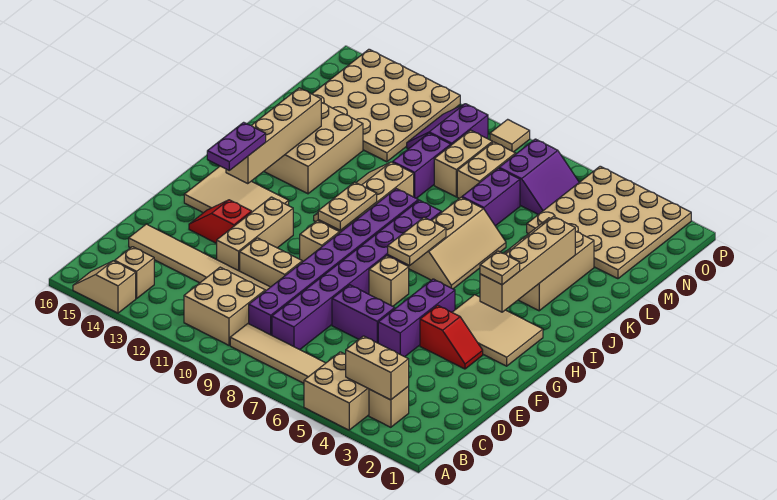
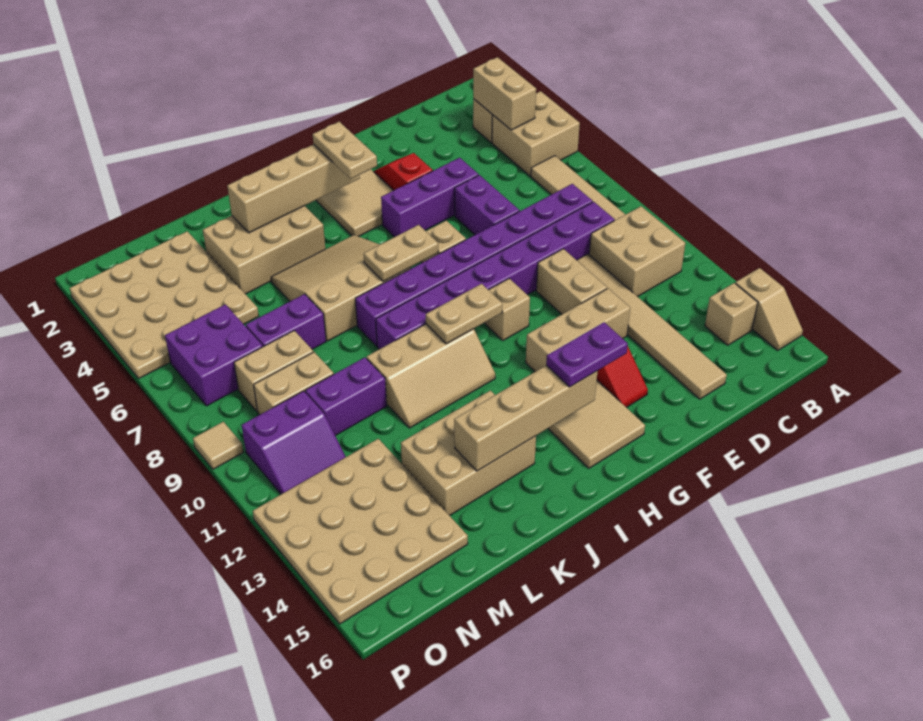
tan 1x1 plate [480,251,520,285] -> tan 1x2 plate [313,122,377,179]
tan 2x3 slope [406,197,506,289] -> tan 3x3 slope [271,235,410,341]
purple 2x2 slope [499,139,579,214] -> purple 2x2 brick [165,304,263,406]

